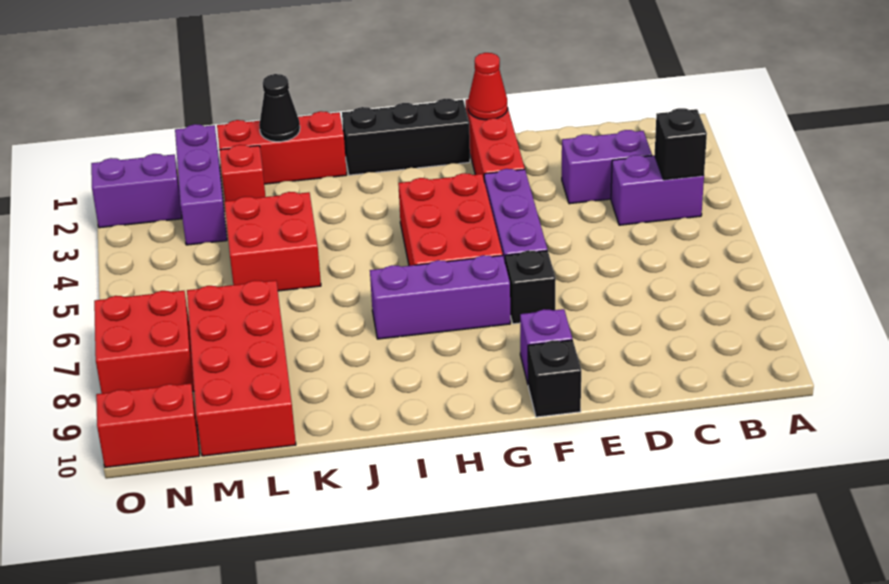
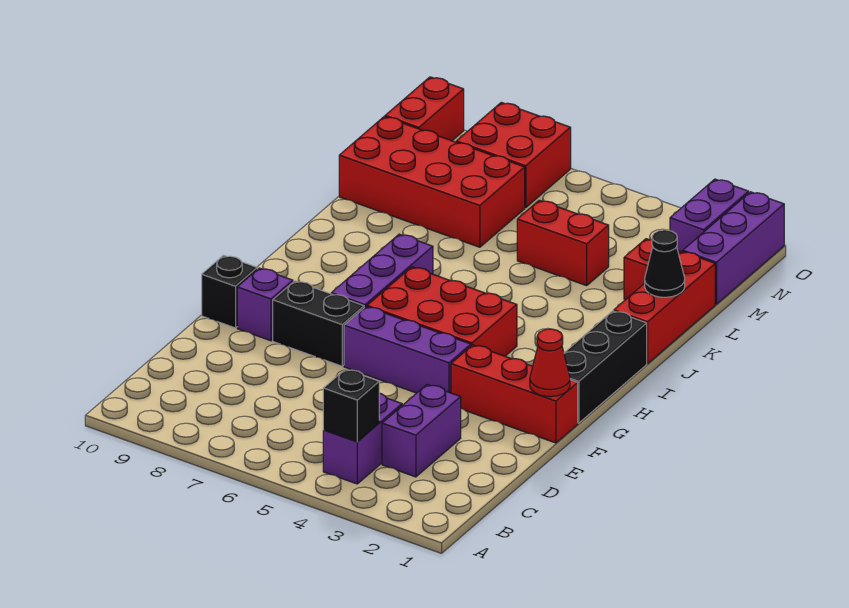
black 1x1 brick [505,250,556,324] -> black 1x2 brick [273,281,364,366]
red 2x2 brick [225,192,321,291] -> red 1x2 brick [517,200,609,286]
purple 1x3 brick [175,124,227,245] -> purple 1x3 brick turned to [683,192,784,304]

